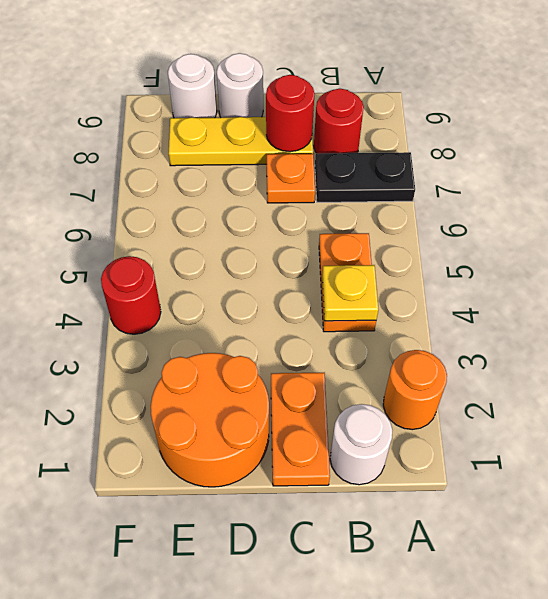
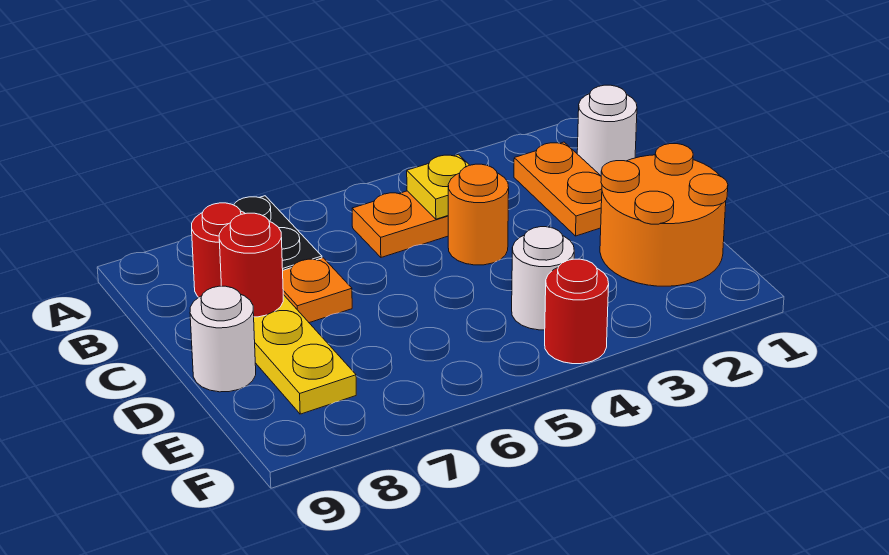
orange 1x1 round brick [383,350,447,430] -> orange 1x1 round brick moved to [448,164,509,265]
orange 1x2 plate [271,373,330,486] -> orange 1x2 plate turned to [514,142,602,236]
white 1x1 round brick [168,54,217,118] -> white 1x1 round brick moved to [512,227,574,330]

